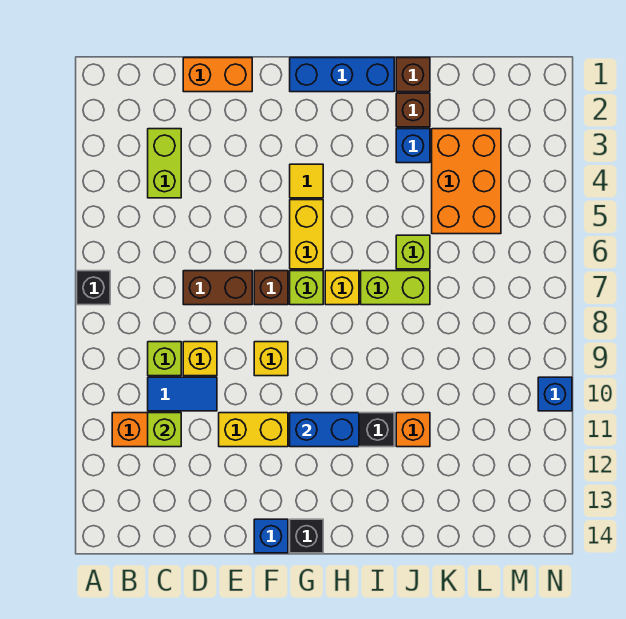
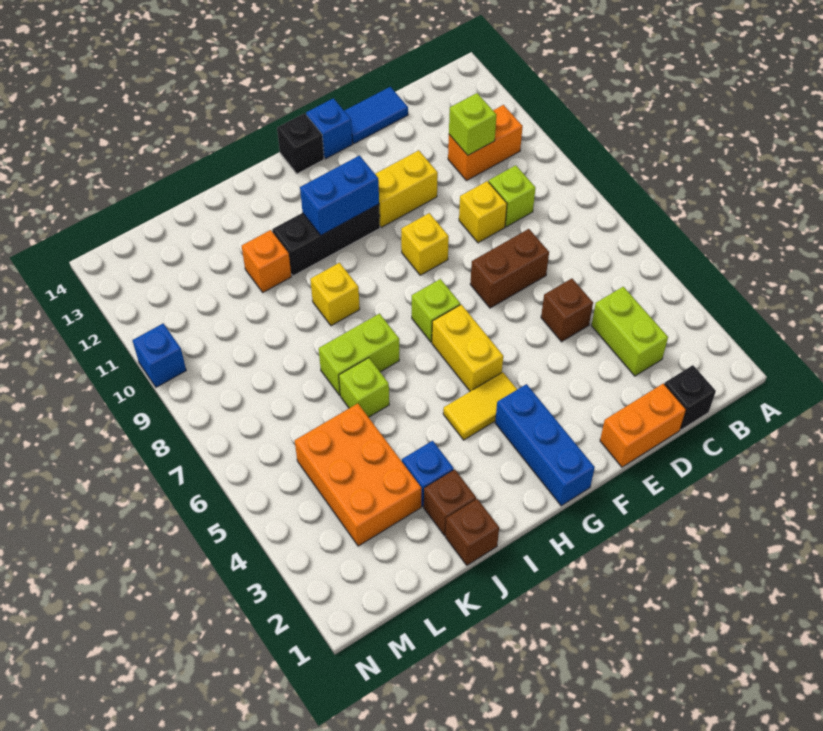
black 1x1 brick [77,271,110,305] -> black 1x1 brick moved to [665,365,716,430]
blue 1x2 tile [148,377,217,411] -> blue 1x2 tile moved to [345,87,408,144]
brown 1x1 brick [254,271,288,305] -> brown 1x1 brick moved to [541,279,593,342]
blue 1x3 brick [290,58,394,92] -> blue 1x3 brick turned to [495,384,595,506]
yellow 1x1 tile [290,164,323,198] -> yellow 1x2 tile [443,372,517,440]
yellow 1x1 brick [325,271,359,305] -> yellow 1x1 brick moved to [310,263,360,326]

